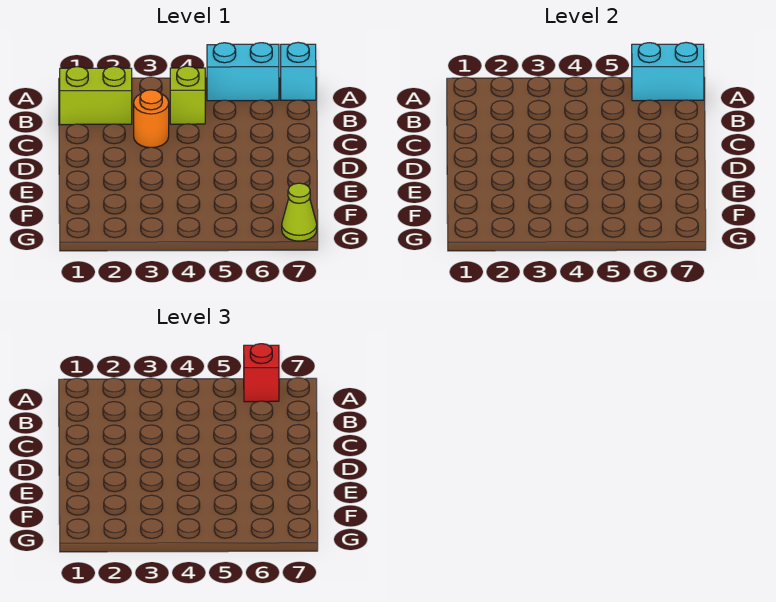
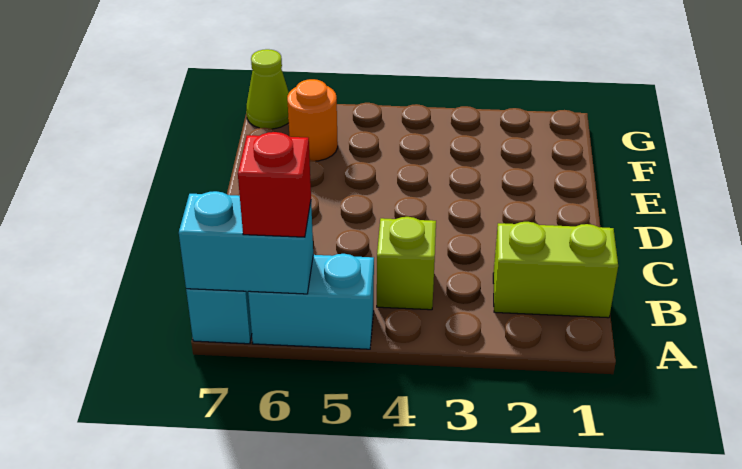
orange 1x1 round brick [134,90,169,148] -> orange 1x1 round brick moved to [287,79,338,161]

